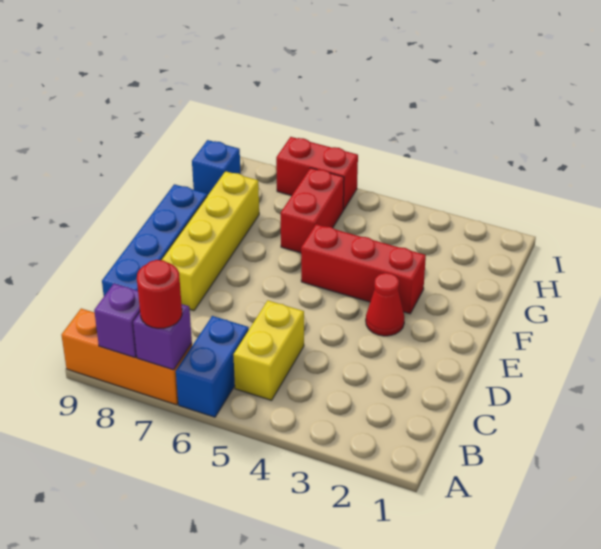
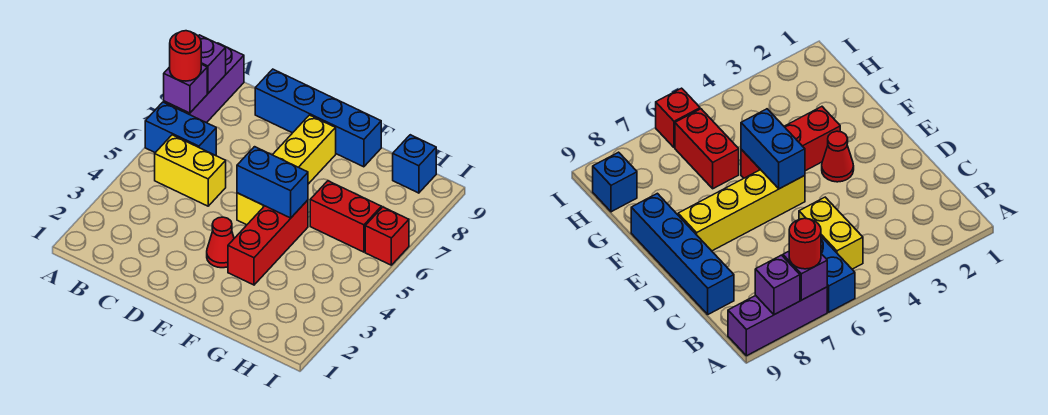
orange 1x3 brick [62,309,192,405] -> purple 1x3 brick [164,43,244,123]
yellow 1x4 brick [162,171,259,311] -> yellow 1x4 brick turned to [237,115,336,225]
none -> blue 1x2 brick [237,147,308,218]
red 1x2 brick [276,137,358,210] -> red 1x1 brick [365,207,409,265]

